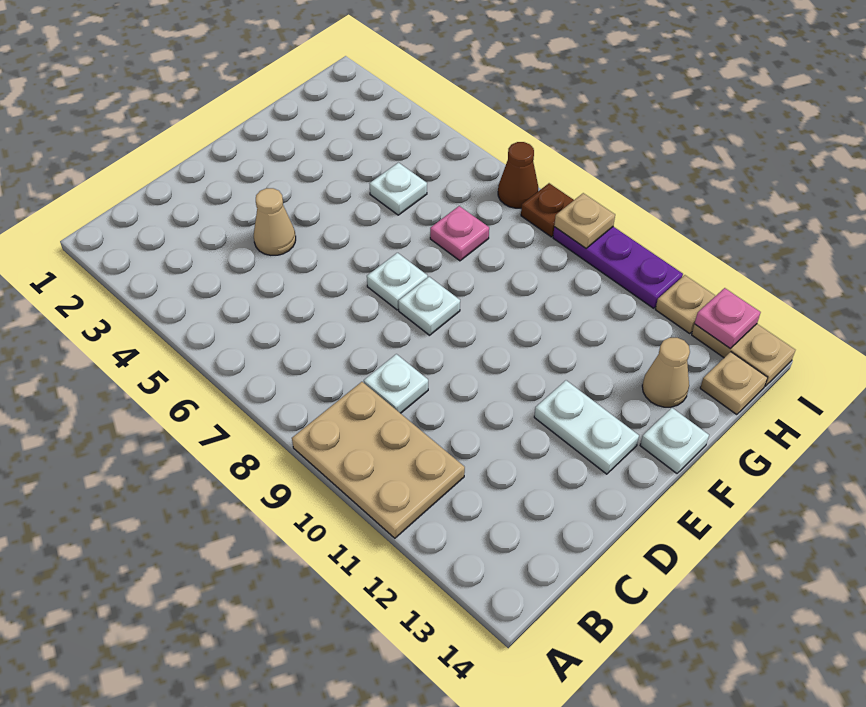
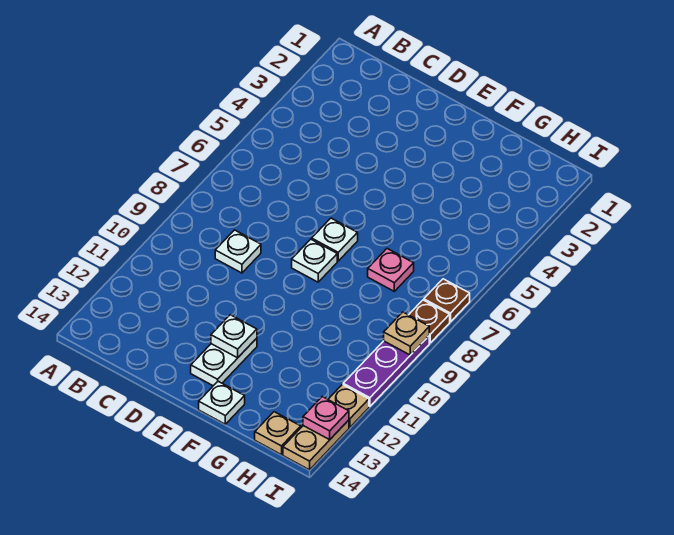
tan 2x3 plate [292,382,465,538] -> none
tan 1x1 cone [254,188,296,255] -> none
white 1x1 plate [369,163,427,215] -> white 1x1 plate moved to [211,315,257,358]
tan 1x1 cone [642,338,690,407] -> none
brown 1x1 cone [498,142,538,208] -> brown 1x1 plate [424,279,470,322]

